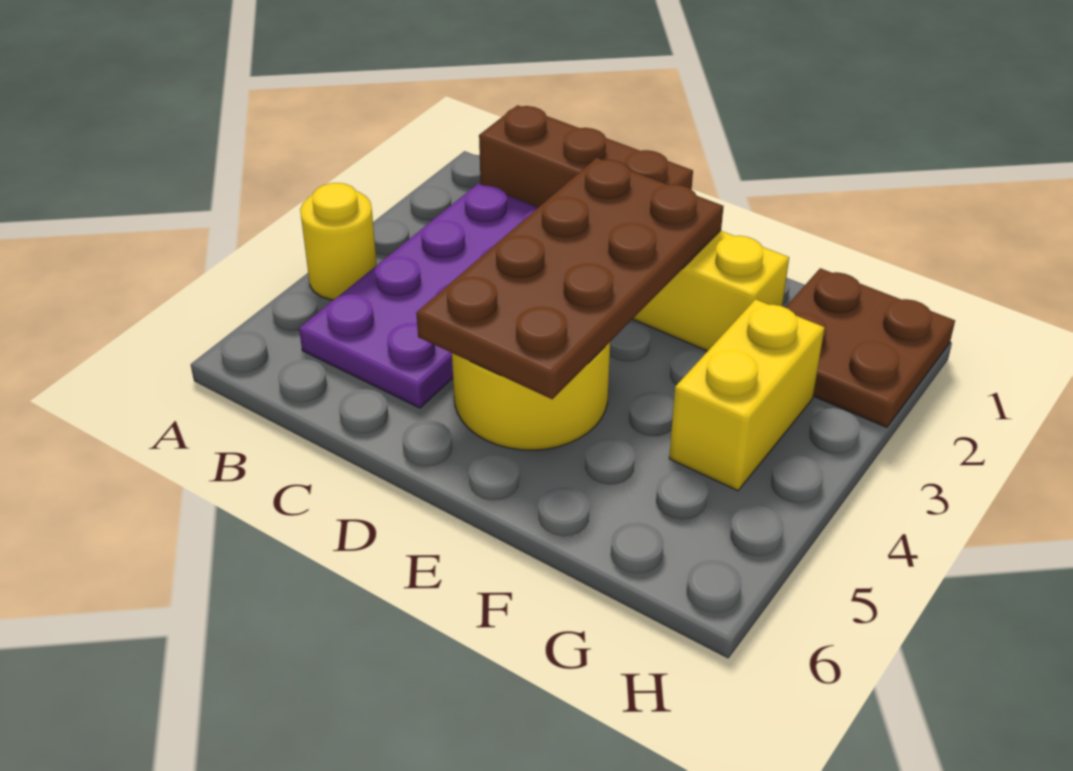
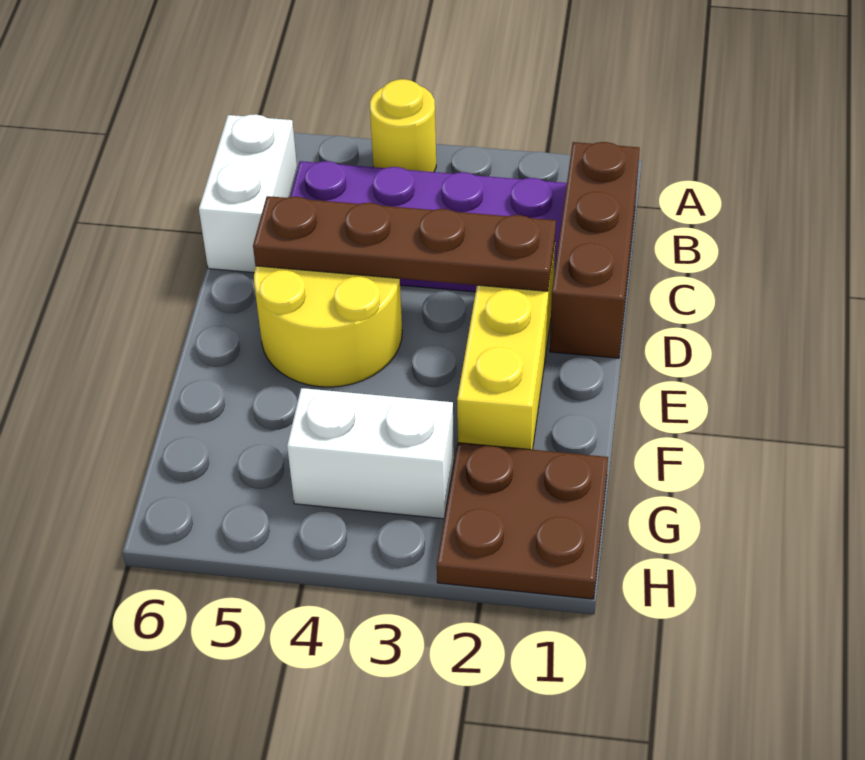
none -> white 1x2 brick [199,114,297,273]
brown 2x4 plate [416,158,724,399] -> brown 1x4 plate [253,196,556,291]
yellow 1x2 brick [669,299,825,491] -> white 1x2 brick [287,388,454,519]

